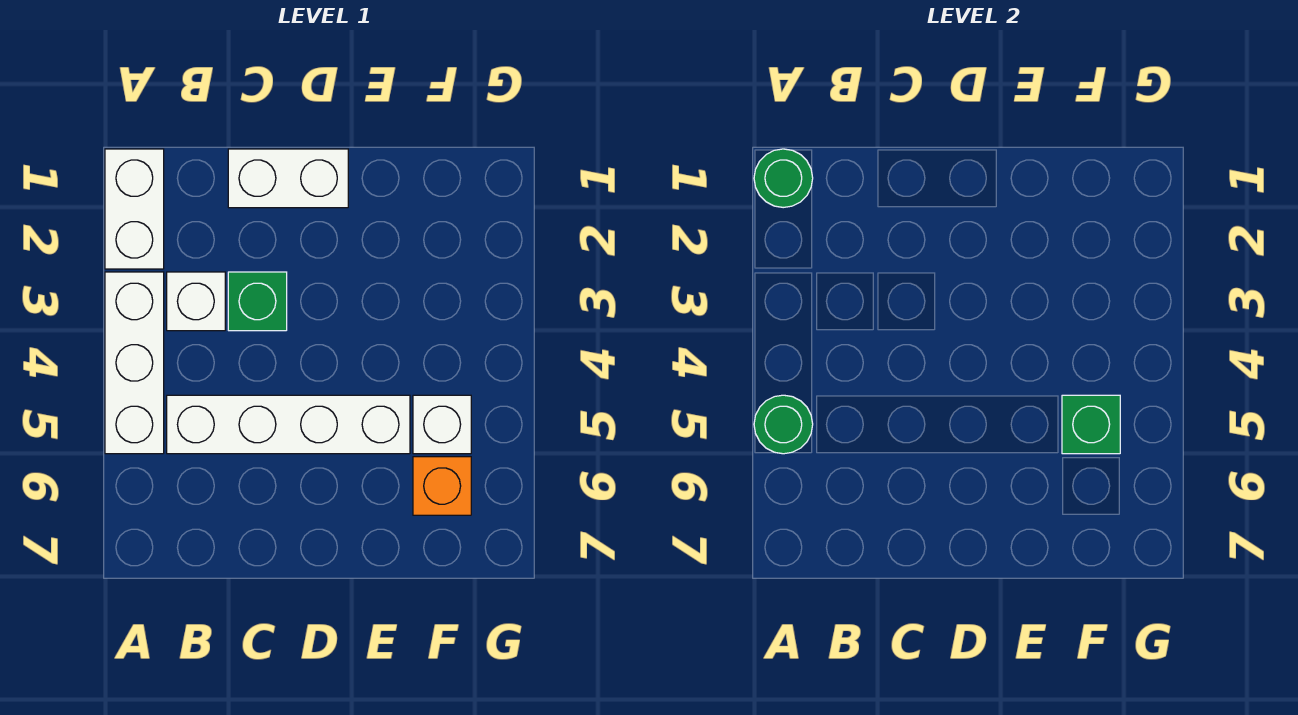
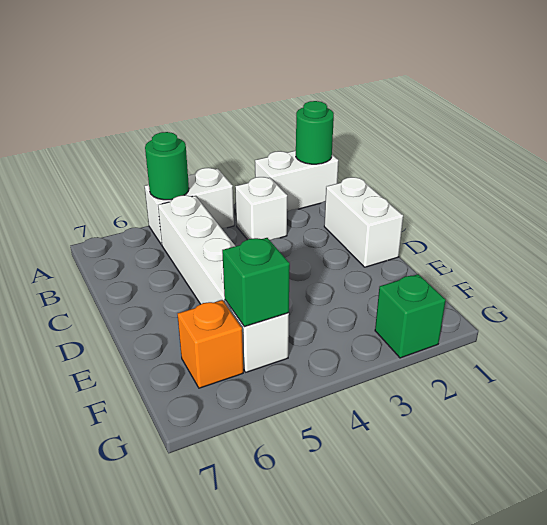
white 1x3 brick [105,272,164,454] -> white 1x2 brick [145,168,234,245]
green 1x1 brick [228,272,287,331] -> green 1x1 brick moved to [375,274,446,358]

